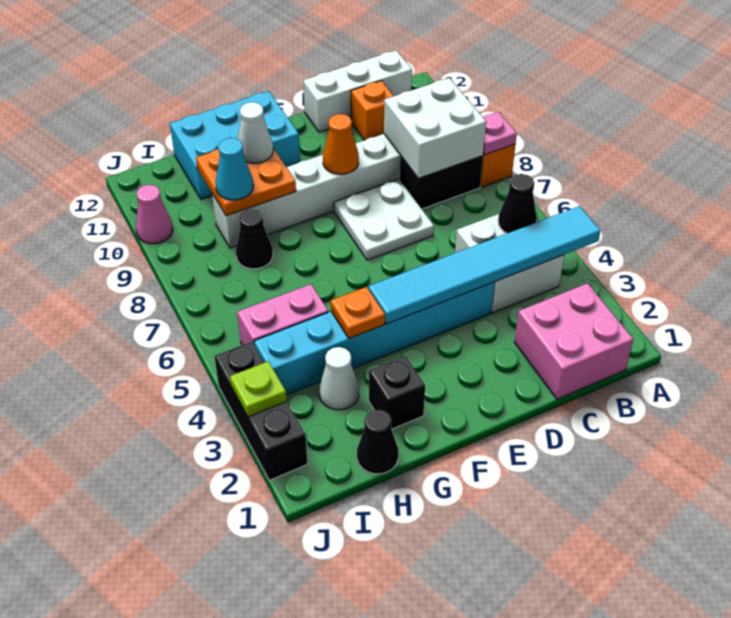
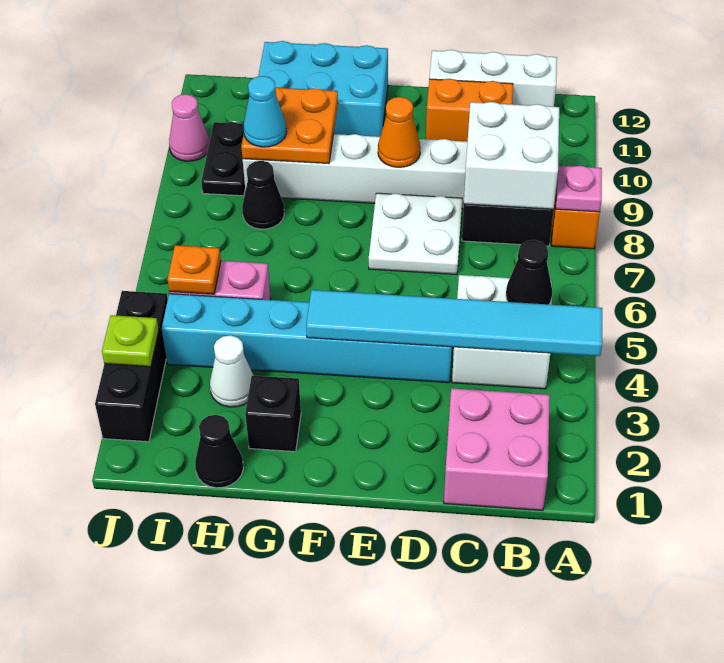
orange 1x1 brick [351,81,393,140] -> orange 1x2 brick [426,79,513,142]
orange 1x1 plate [331,287,385,339] -> orange 1x1 plate moved to [168,245,221,294]
white 1x1 cone [238,102,273,163] -> none
none -> black 1x2 plate [201,122,245,196]

